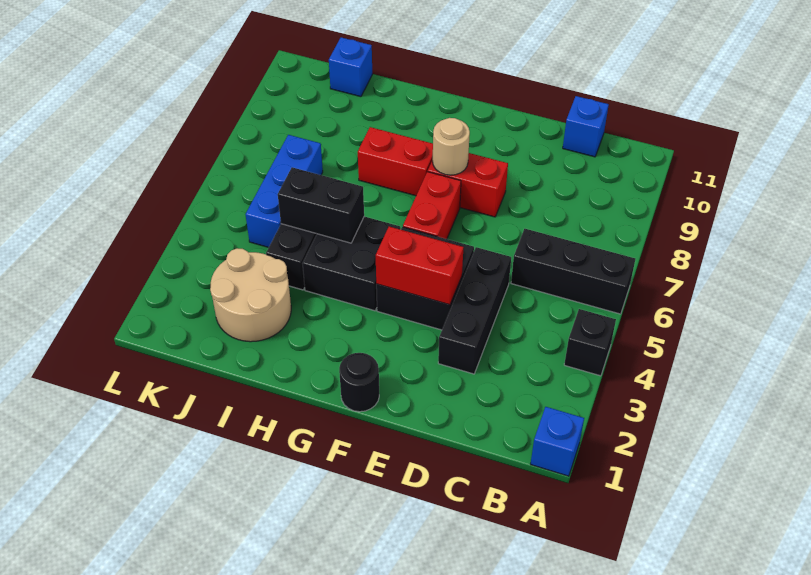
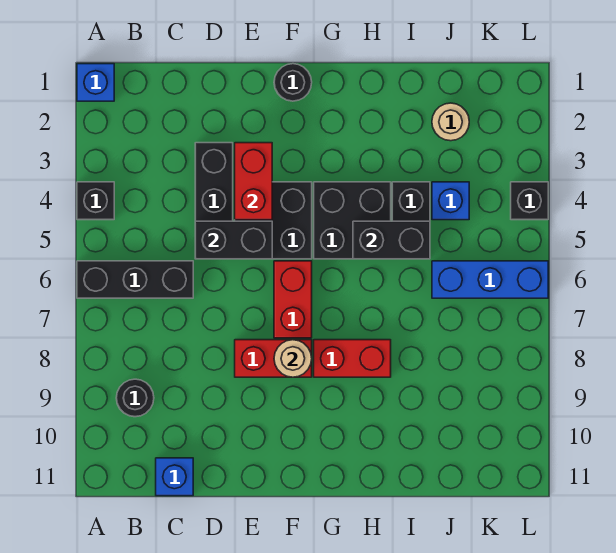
none -> black 1x1 round brick [116,379,154,417]
none -> black 1x2 brick [195,221,272,259]
red 1x2 brick [376,227,464,305] -> red 1x2 brick turned to [235,143,272,220]
tan 2x2 round brick [210,248,291,342] -> tan 1x1 round brick [432,103,469,141]
blue 1x3 brick [245,135,323,247] -> blue 1x3 brick turned to [432,261,548,298]
blue 1x1 brick [329,37,372,97] -> blue 1x1 brick moved to [432,182,469,220]
none -> black 1x1 brick [511,182,548,220]

